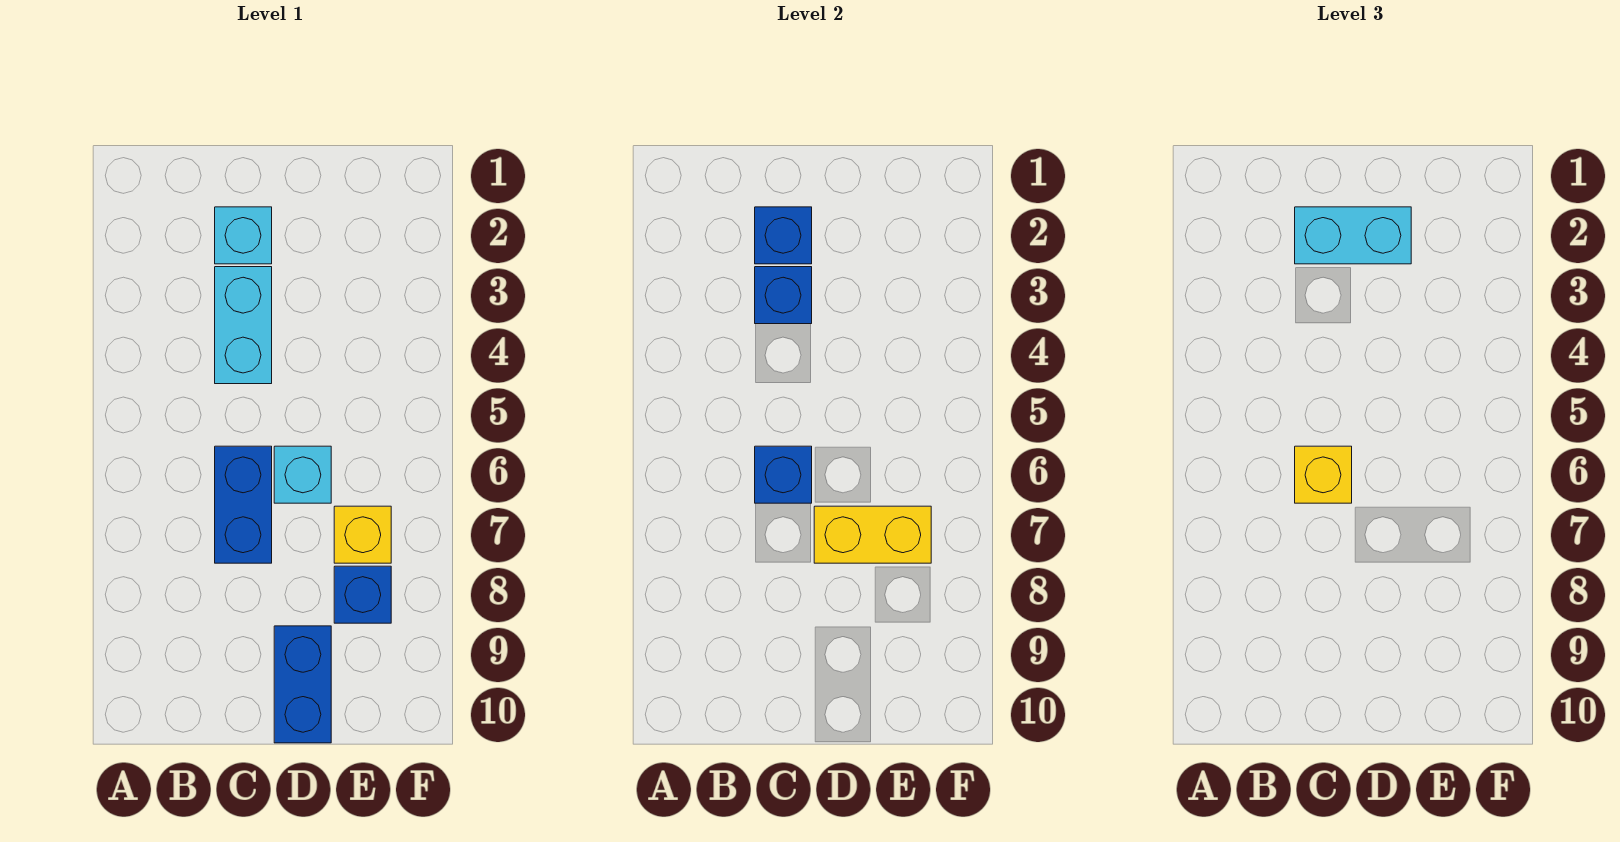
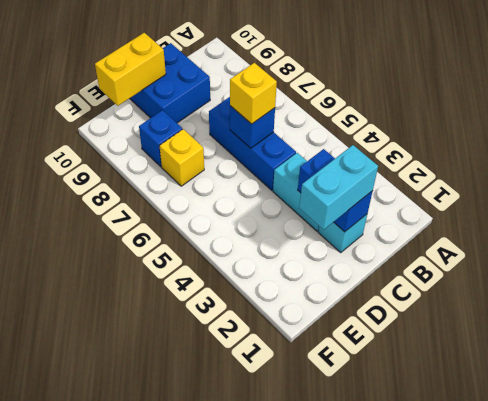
blue 1x2 brick [215,446,272,563] -> blue 1x3 brick [209,97,296,190]
cyan 1x1 brick [274,446,331,503] -> none
yellow 1x2 brick [814,506,931,563] -> yellow 1x2 brick moved to [95,33,166,106]
blue 1x2 brick [274,626,331,743] -> blue 2x2 brick [130,43,210,123]

